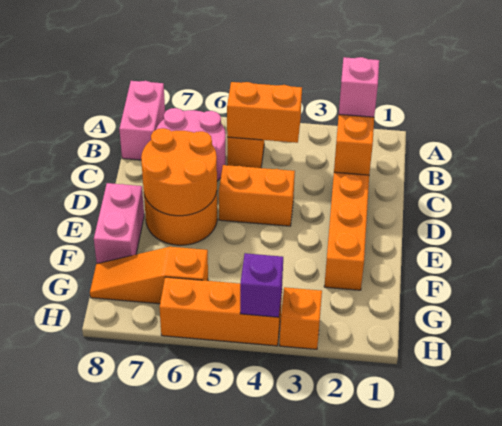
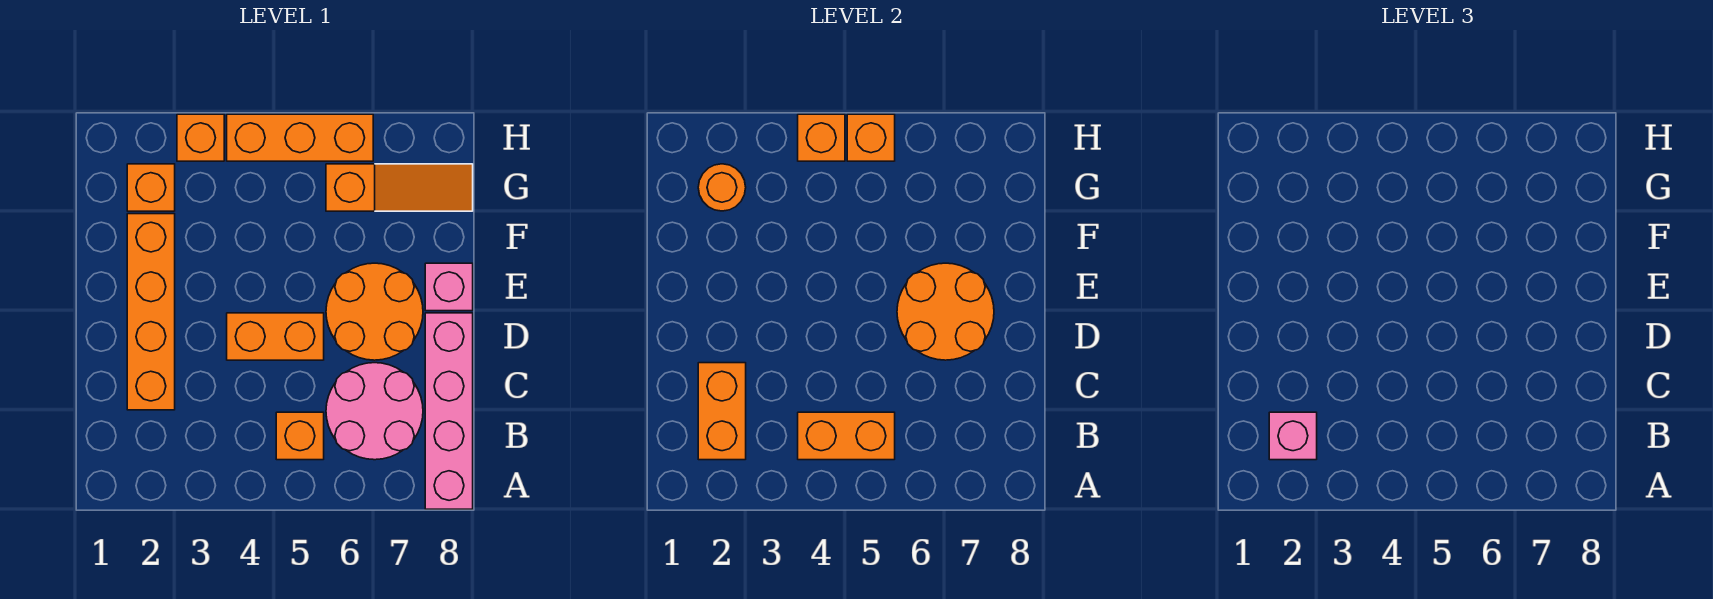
pink 1x2 brick [119,81,165,160] -> pink 1x4 brick [425,313,473,509]
pink 1x2 brick [94,183,144,264] -> pink 1x1 brick [425,263,473,311]
none -> orange 1x1 brick [127,164,175,211]
none -> orange 1x1 round brick [698,164,746,211]
purple 1x1 brick [240,253,283,317] -> orange 1x1 brick [798,114,845,161]
none -> orange 1x1 brick [847,114,895,161]

